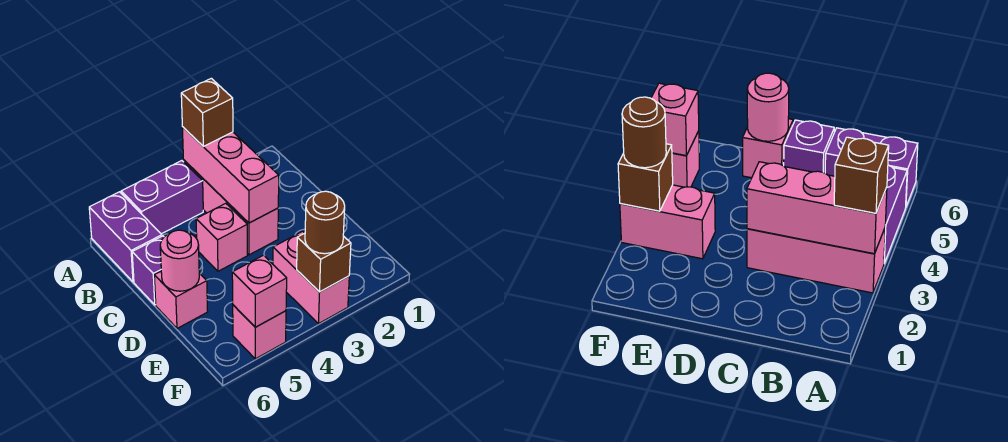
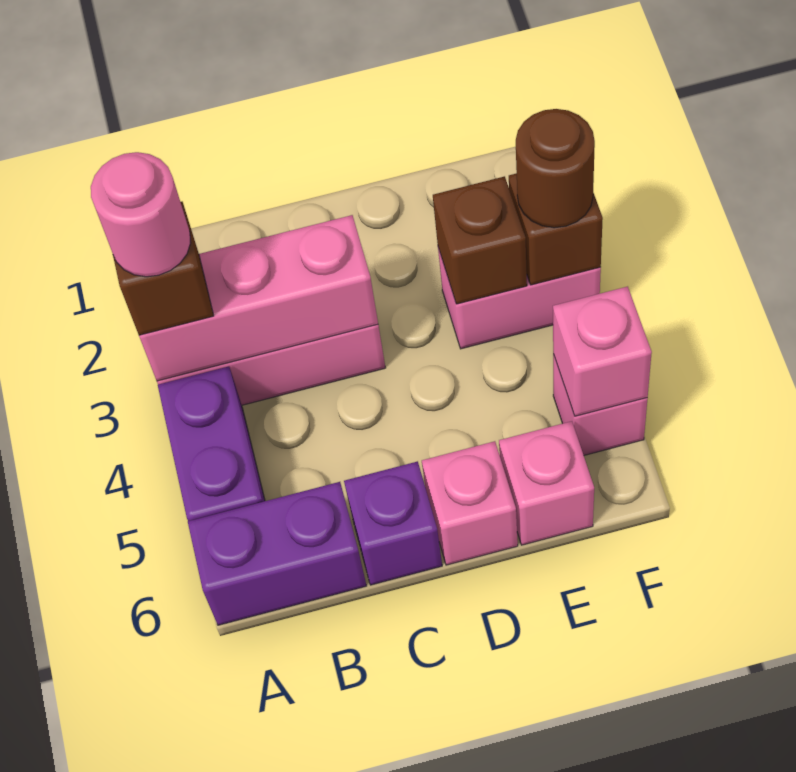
pink 1x1 brick [196,203,247,271] -> pink 1x1 brick moved to [499,421,594,545]
pink 1x1 round brick [160,230,199,291] -> pink 1x1 round brick moved to [91,152,190,277]
none -> brown 1x1 brick [433,176,527,304]

